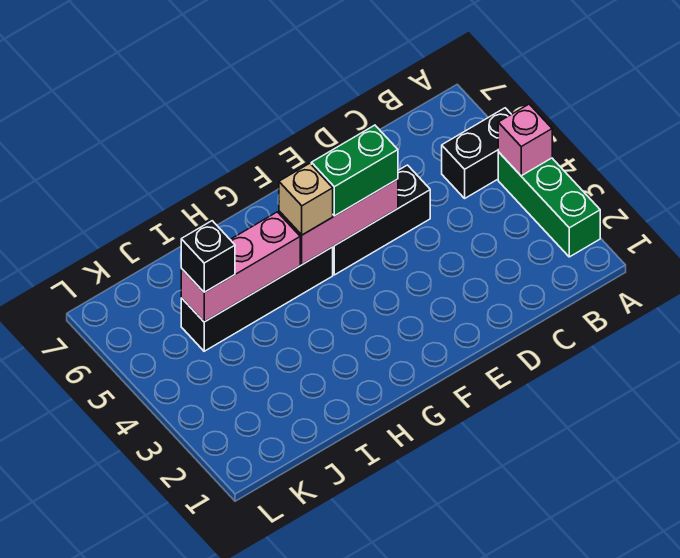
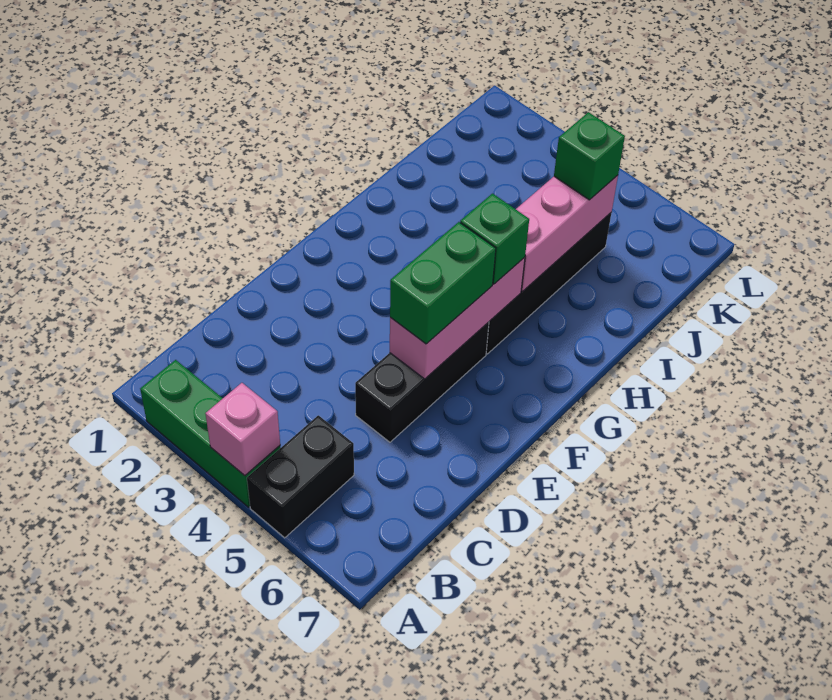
tan 1x1 brick [279,163,333,235] -> green 1x1 brick [460,194,529,284]
black 1x1 brick [181,221,235,292] -> green 1x1 brick [554,112,625,200]

